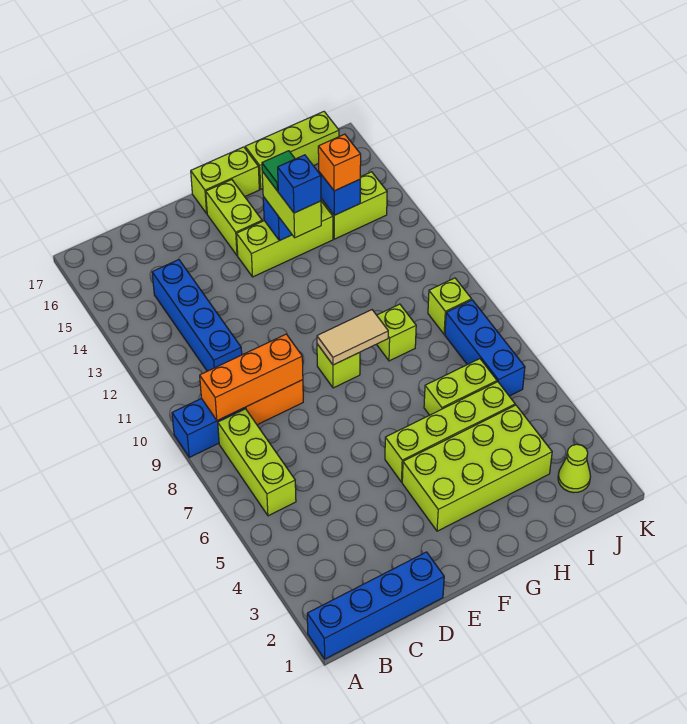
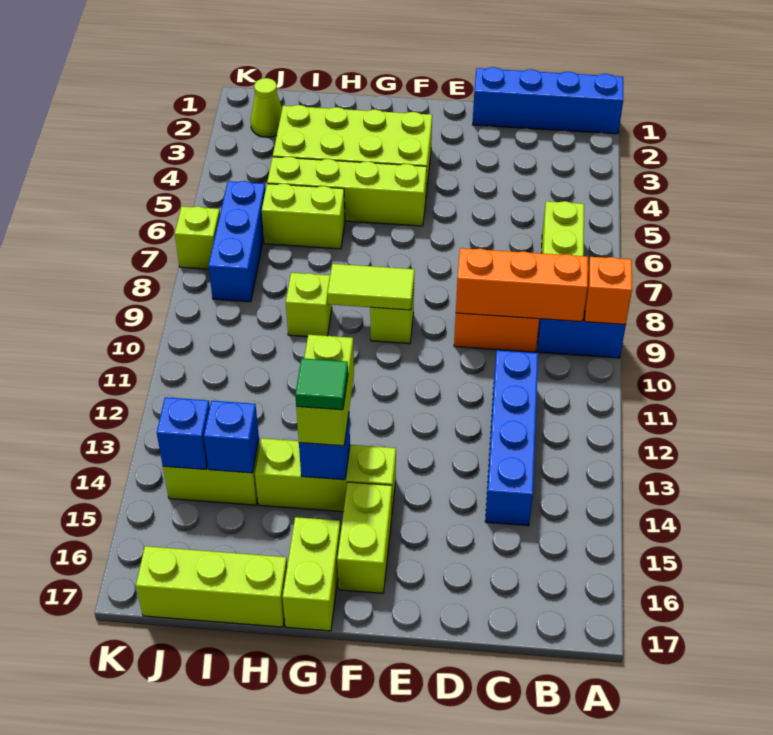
tan 1x2 tile [317,310,388,365] -> lime 1x2 tile [328,264,414,310]
lime 1x2 brick [191,147,259,214] -> lime 1x2 brick turned to [283,517,341,631]
blue 1x1 brick [278,155,321,213] -> blue 1x1 brick moved to [157,397,210,469]
orange 1x1 brick [318,134,361,191] -> orange 1x1 brick moved to [585,257,632,324]
lime 1x1 brick [428,278,472,334] -> lime 1x1 brick moved to [175,206,220,269]

